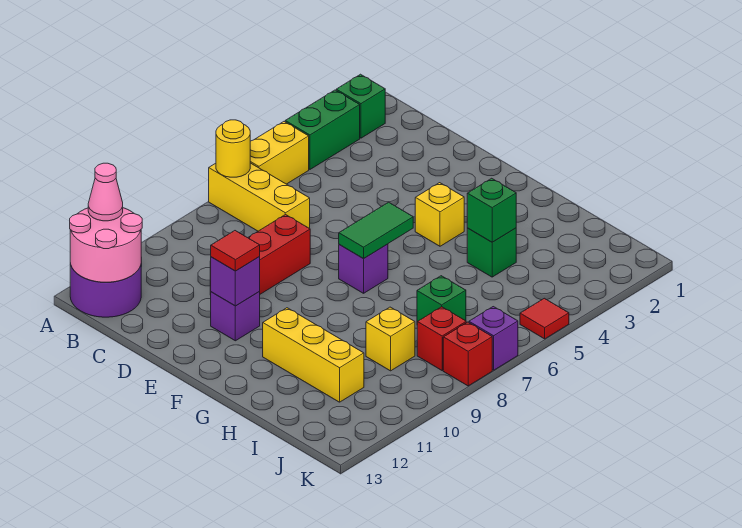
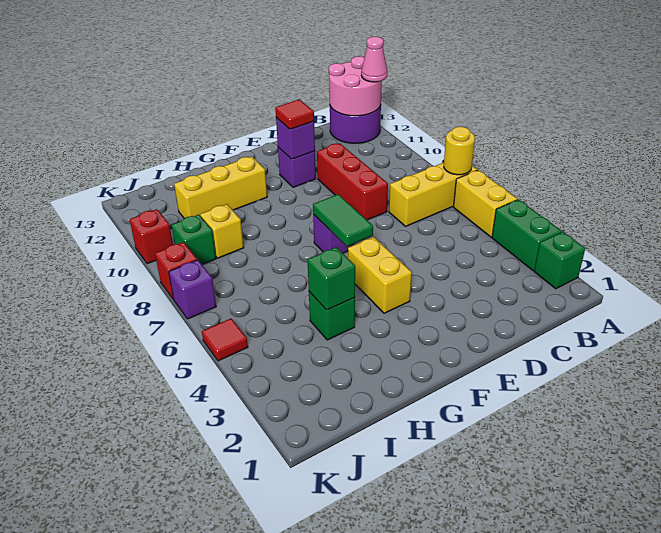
yellow 1x1 brick [415,183,464,246] -> yellow 1x2 brick [348,237,412,313]
green 1x1 brick [417,276,466,322] -> green 1x1 brick moved to [172,215,216,264]
red 1x1 brick [417,307,466,370] -> red 1x1 brick moved to [129,209,173,264]

